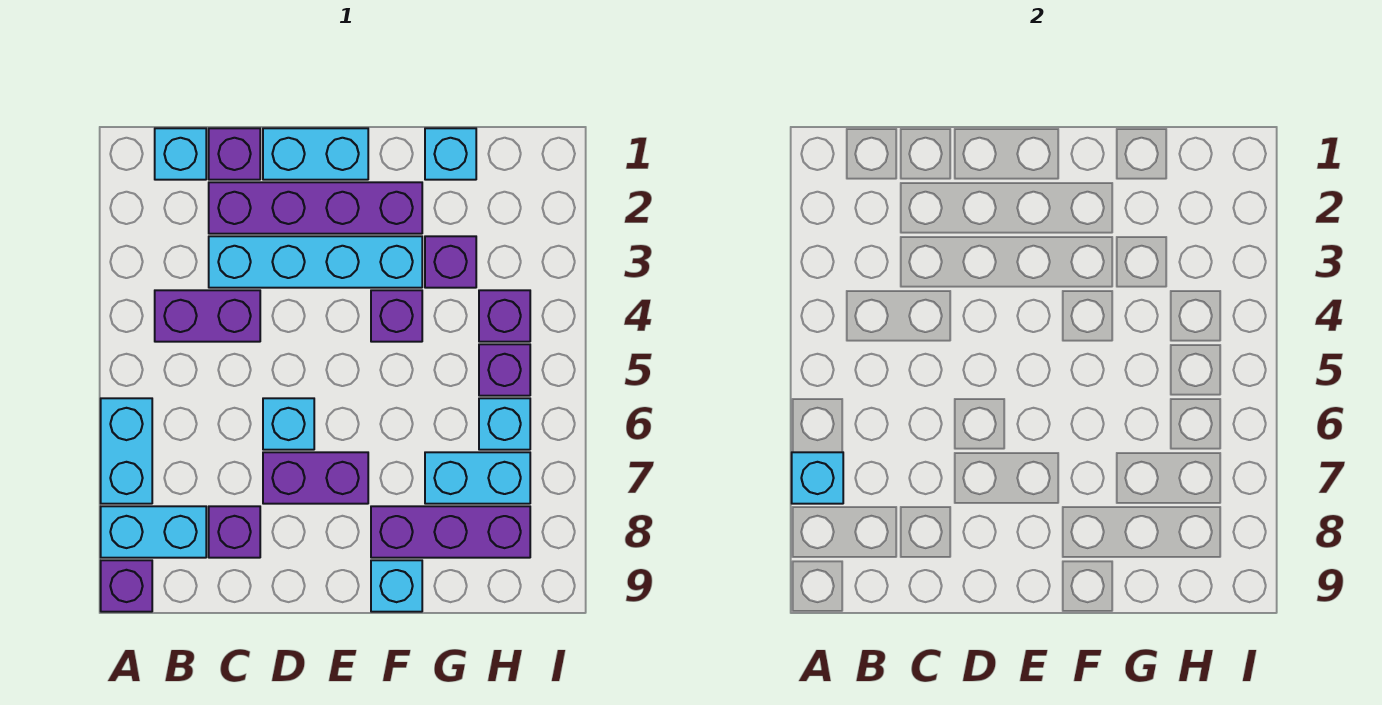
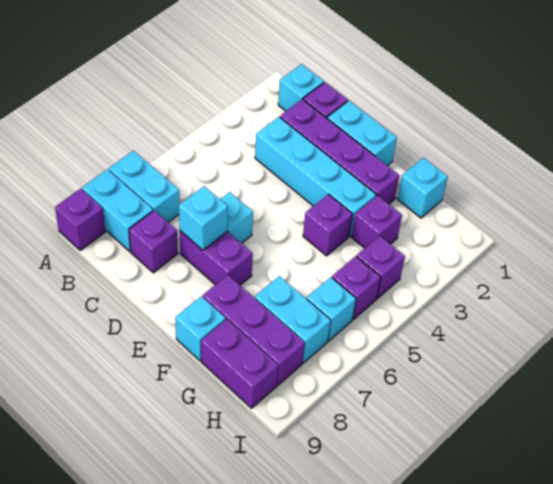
cyan 1x2 brick [101,398,152,504] -> cyan 1x2 brick turned to [109,151,180,222]
cyan 1x1 brick [792,452,843,504] -> cyan 1x1 brick moved to [179,186,228,250]
purple 1x2 brick [155,290,260,342] -> purple 1x2 brick moved to [201,319,278,408]

